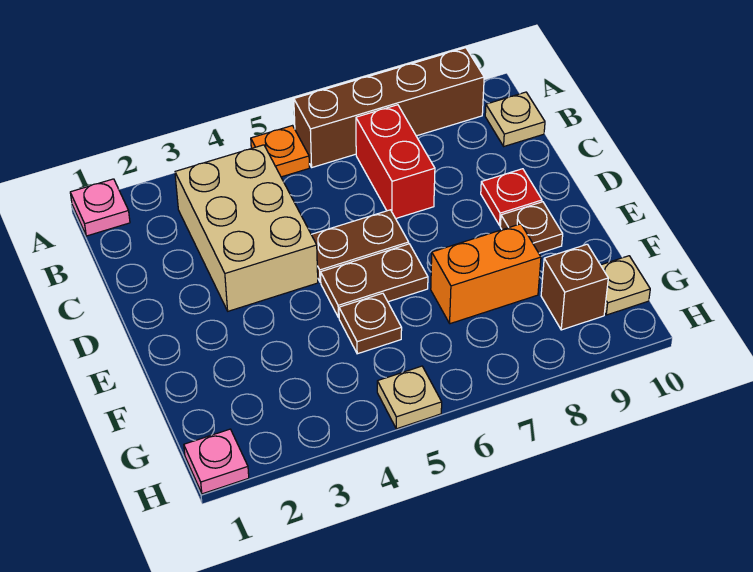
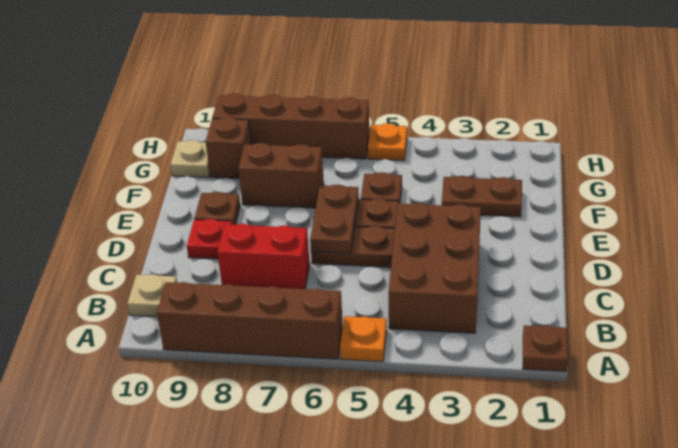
pink 1x1 plate [70,179,130,236] -> brown 1x1 plate [523,325,568,372]
tan 2x3 brick [175,145,318,311] -> brown 2x3 brick [389,203,481,333]
red 1x2 brick [356,105,435,219] -> red 1x2 brick turned to [218,224,310,289]
none -> brown 1x2 plate [310,184,359,253]
none -> brown 1x2 plate [442,176,522,217]
orange 1x2 brick [431,224,541,324] -> brown 1x2 brick [238,143,324,208]
pink 1x1 plate [184,429,249,494] -> none
tan 1x1 plate [377,366,442,429] -> orange 1x1 plate [368,123,407,161]
none -> brown 1x4 brick [213,93,370,159]

